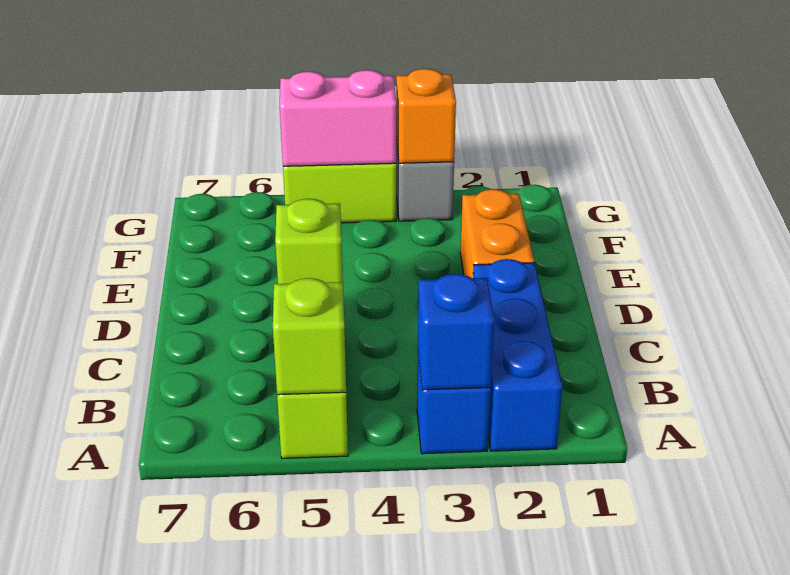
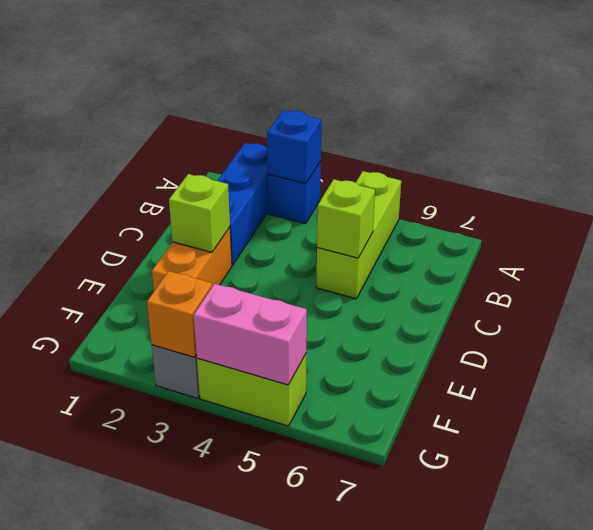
lime 1x1 brick [273,278,346,395] -> lime 1x1 brick moved to [169,174,230,252]

